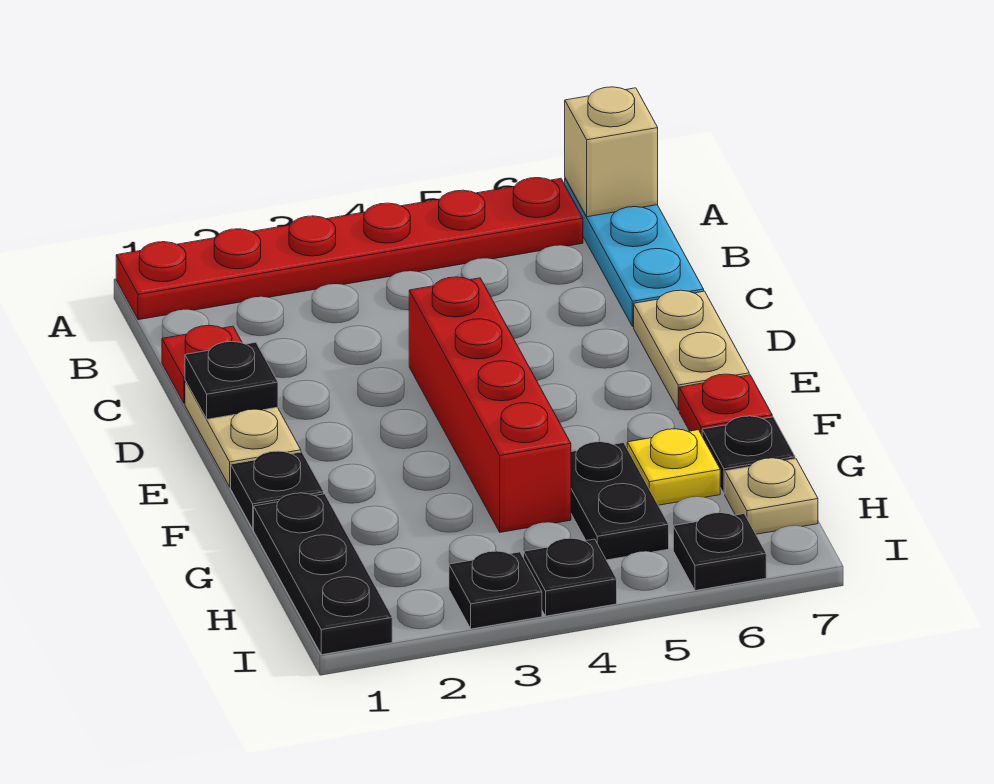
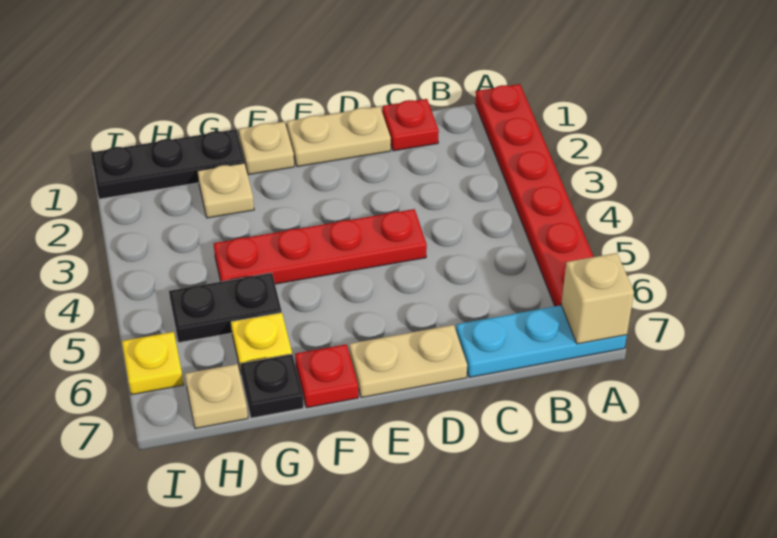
black 1x1 plate [185,341,278,419] -> none
red 1x4 brick [409,277,571,532] -> red 1x4 plate [214,209,427,284]
black 1x1 plate [231,451,324,529] -> tan 1x1 plate [239,122,294,175]
none -> tan 1x1 plate [198,163,254,218]
black 1x1 plate [449,551,542,629] -> none
black 1x1 plate [524,538,617,616] -> none
black 1x1 plate [673,513,766,591] -> yellow 1x1 plate [122,332,184,395]

